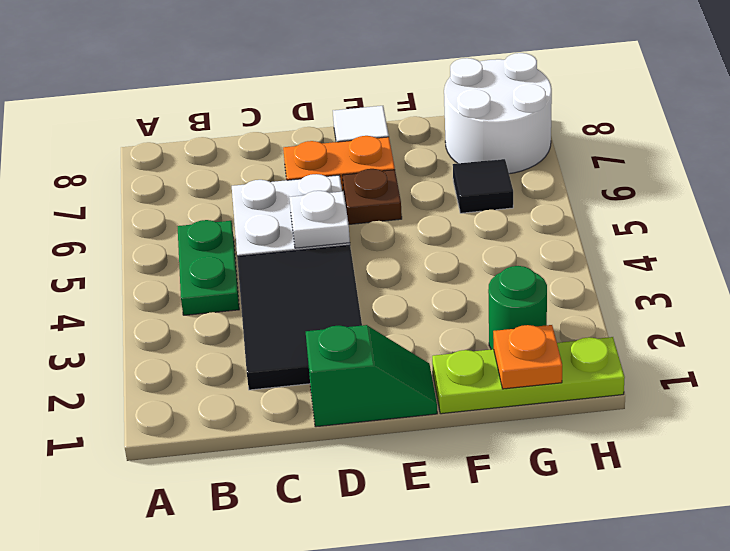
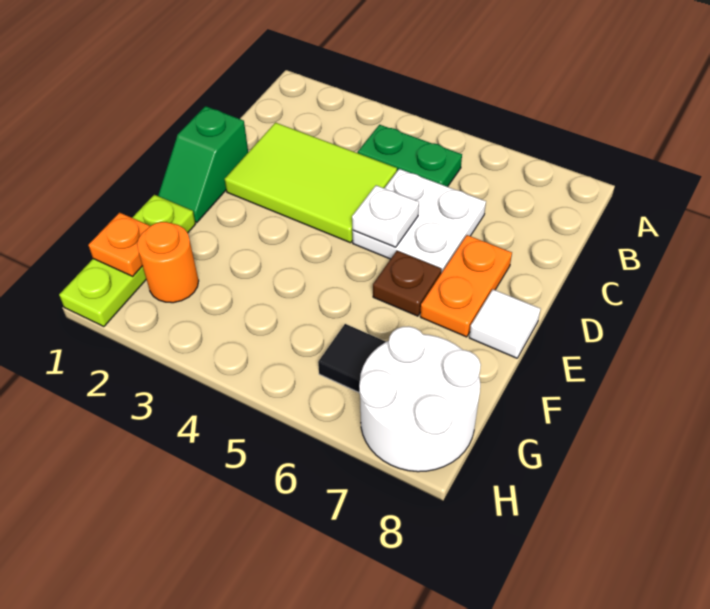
black 2x3 tile [237,245,362,390] -> lime 2x3 tile [225,123,397,243]
green 1x1 round brick [488,266,547,350] -> orange 1x1 round brick [137,222,199,303]

